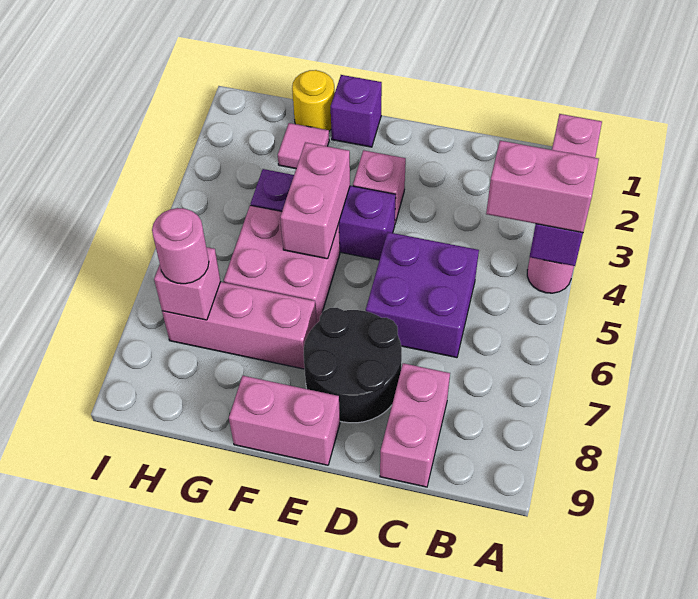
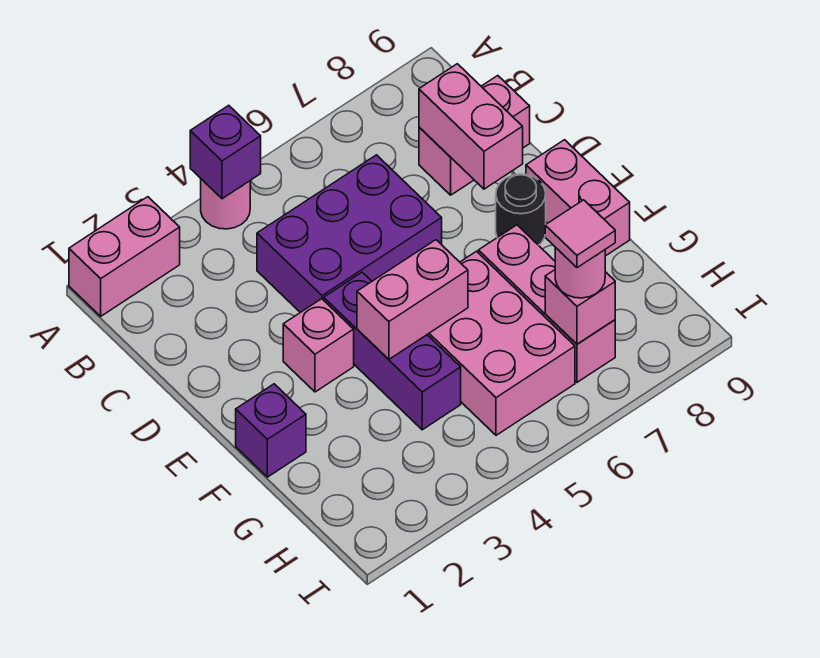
pink 1x2 brick [486,141,599,233] -> pink 1x2 brick moved to [419,64,523,189]
purple 2x2 brick [366,232,479,358] -> purple 2x3 brick [257,155,442,313]
black 2x2 round brick [303,308,402,423] -> black 1x1 round brick [496,174,546,245]
pink 2x2 brick [224,205,340,324] -> pink 2x3 brick [427,251,575,435]
yellow 1x1 round brick [292,70,335,131] -> none
pink 1x1 tile [278,123,329,169] -> pink 1x1 tile moved to [545,200,615,268]

